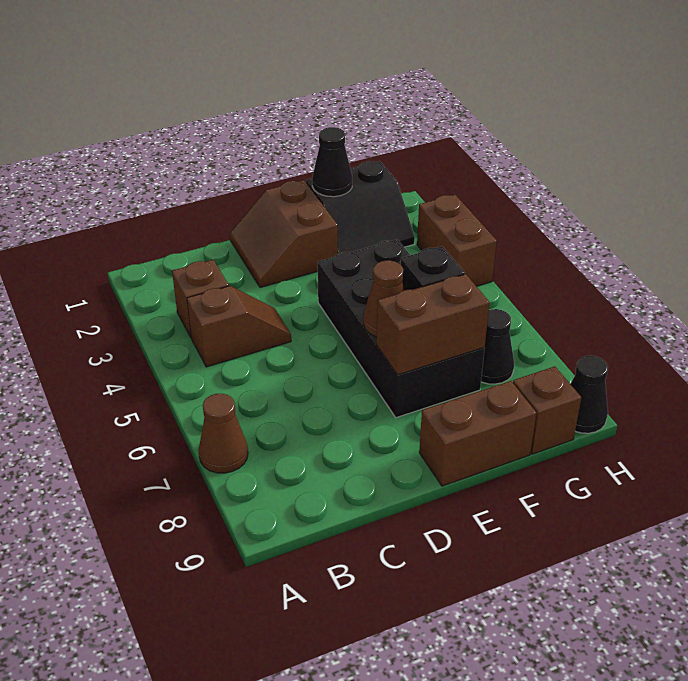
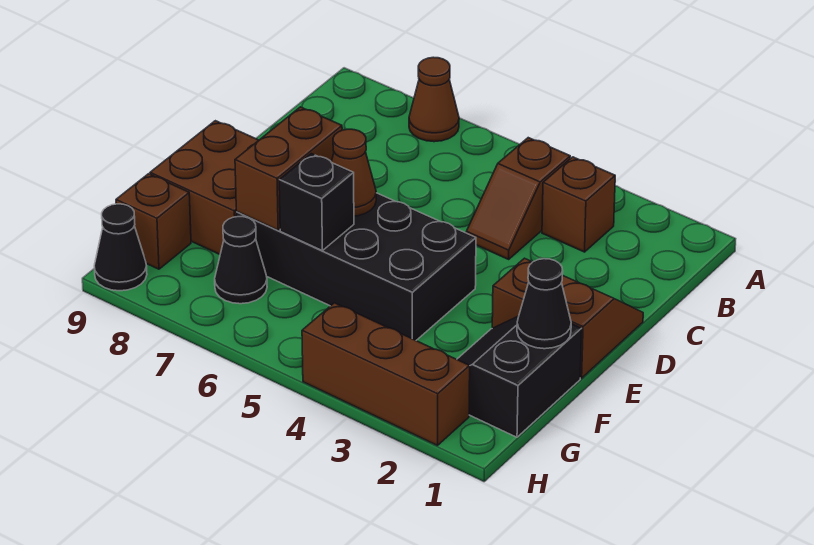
brown 1x2 brick [419,381,537,486] -> brown 2x2 brick [150,121,259,254]
brown 1x2 brick [417,195,497,286] -> brown 1x3 brick [302,303,470,446]

